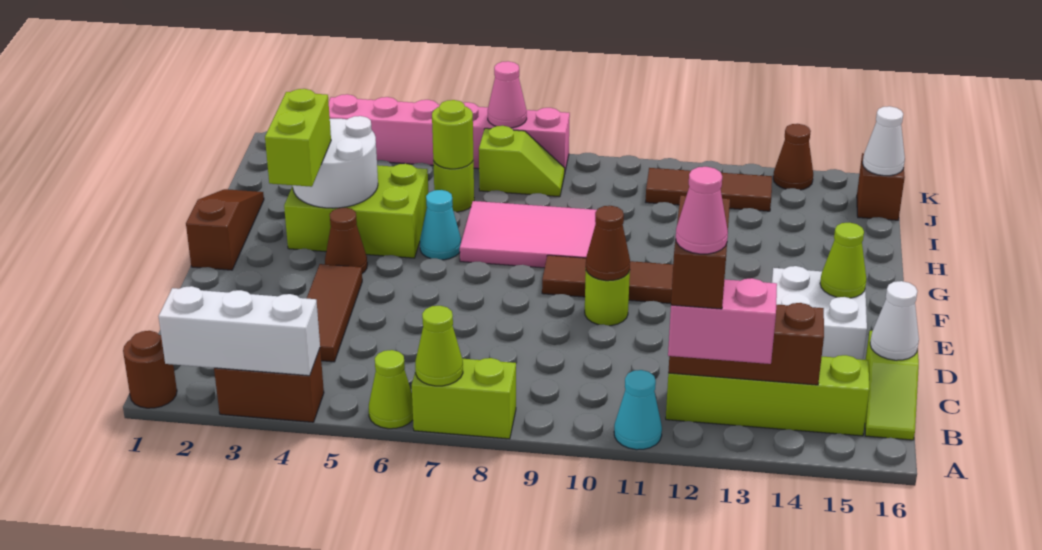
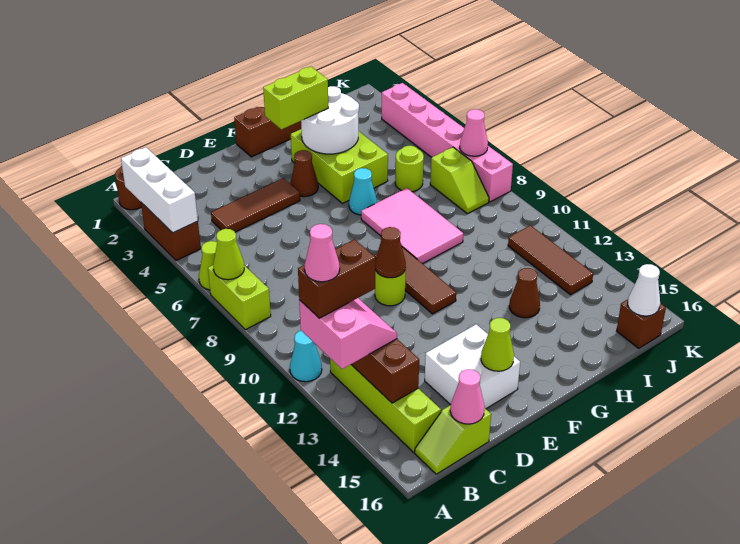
white 1x1 cone [870,281,919,360] -> pink 1x1 cone [450,369,485,424]
lime 1x1 round brick [432,100,473,169] -> none
brown 1x1 cone [773,124,813,190] -> brown 1x1 cone moved to [509,268,540,318]

